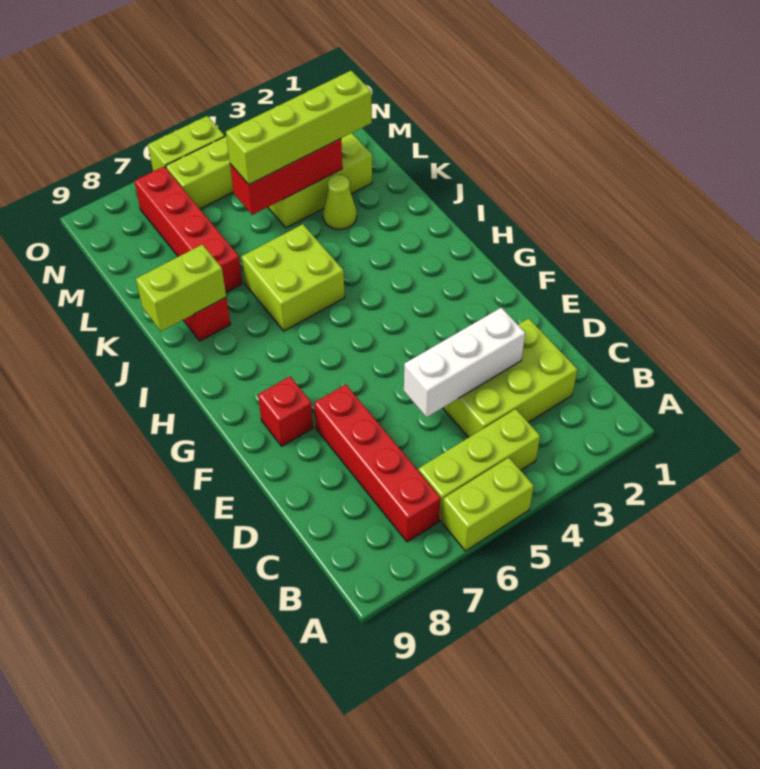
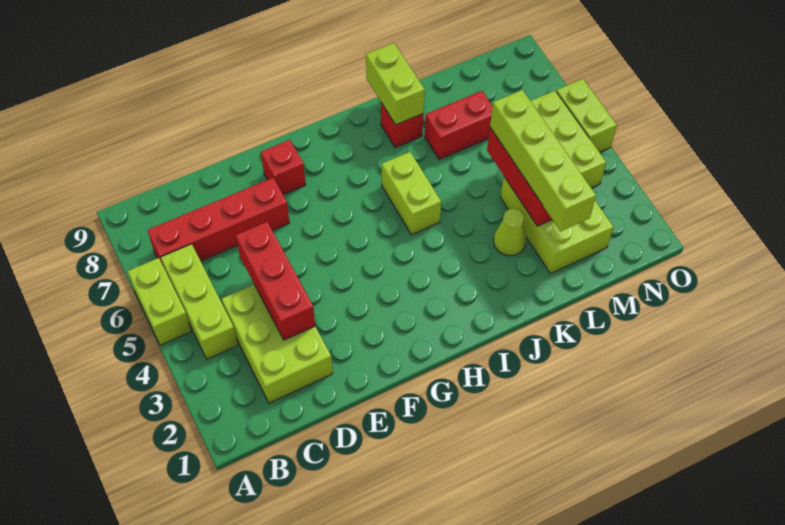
white 1x3 brick [404,308,525,417] -> red 1x3 brick [236,222,315,340]
lime 2x2 brick [241,224,345,331] -> lime 1x2 brick [382,152,441,235]
red 1x4 brick [134,167,243,292] -> red 1x2 brick [425,91,493,159]

